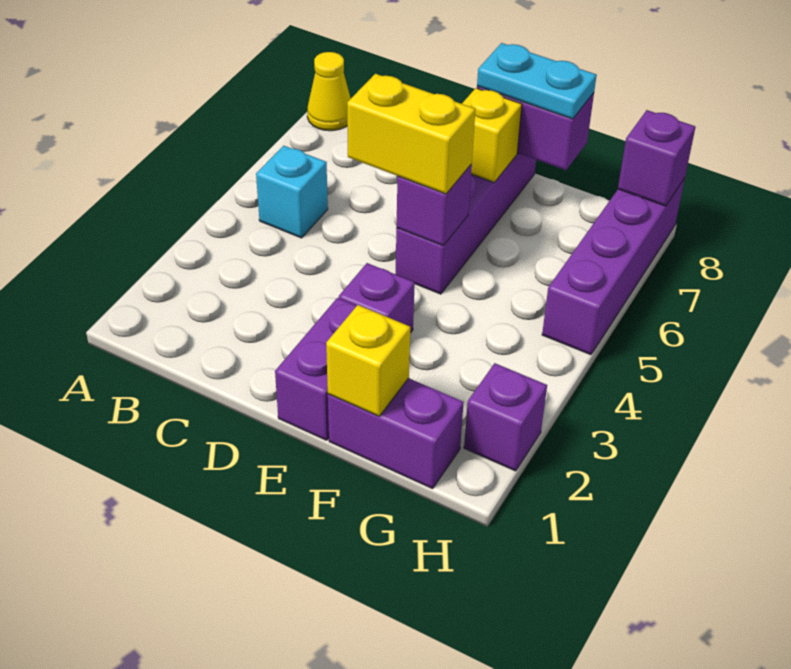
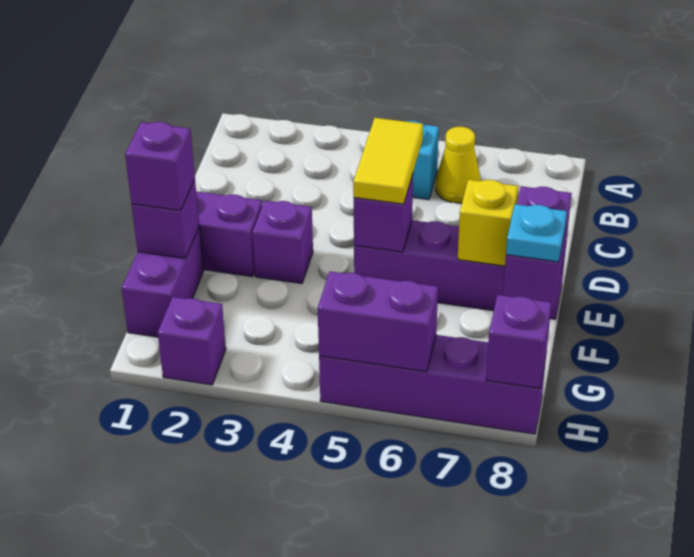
yellow 1x1 cone [307,52,351,131] -> yellow 1x1 cone moved to [435,127,481,203]
yellow 1x2 brick [347,74,475,194] -> yellow 1x2 tile [353,118,423,204]
cyan 1x2 plate [477,43,597,119] -> cyan 1x1 plate [506,204,567,262]
yellow 1x1 brick [326,305,410,416] -> purple 1x1 brick [132,179,199,258]
none -> purple 1x1 brick [125,122,195,210]
none -> purple 1x2 brick [318,271,438,372]

